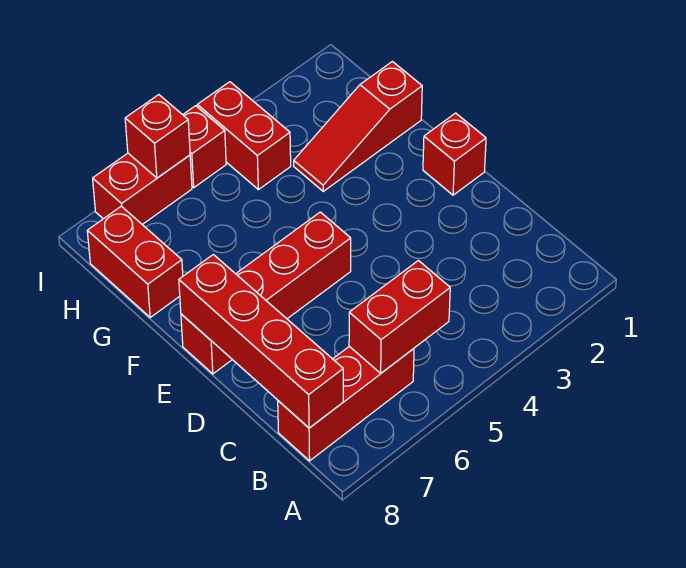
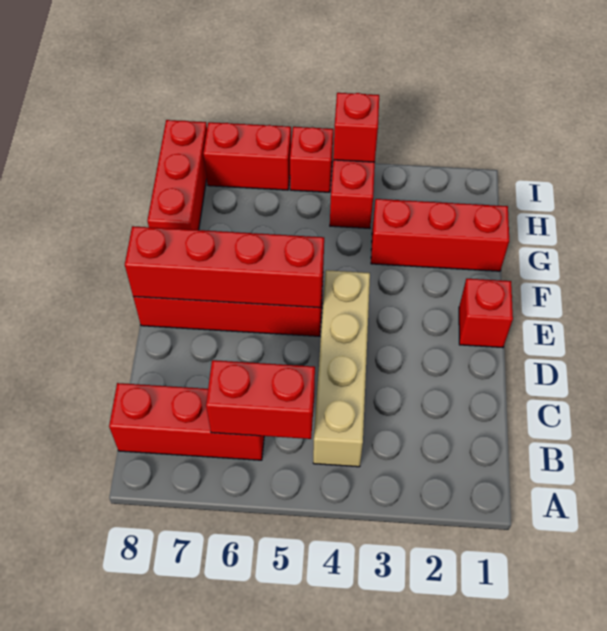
none -> tan 1x4 brick [313,270,370,467]
red 1x4 brick [179,254,343,428] -> red 1x4 brick turned to [125,226,324,308]
red 1x3 slope [294,62,422,191] -> red 1x3 brick [371,199,509,271]
red 1x2 brick [87,206,183,317] -> red 1x3 brick [147,120,207,230]
red 1x1 brick [125,95,190,178] -> red 1x1 brick moved to [333,93,379,162]

